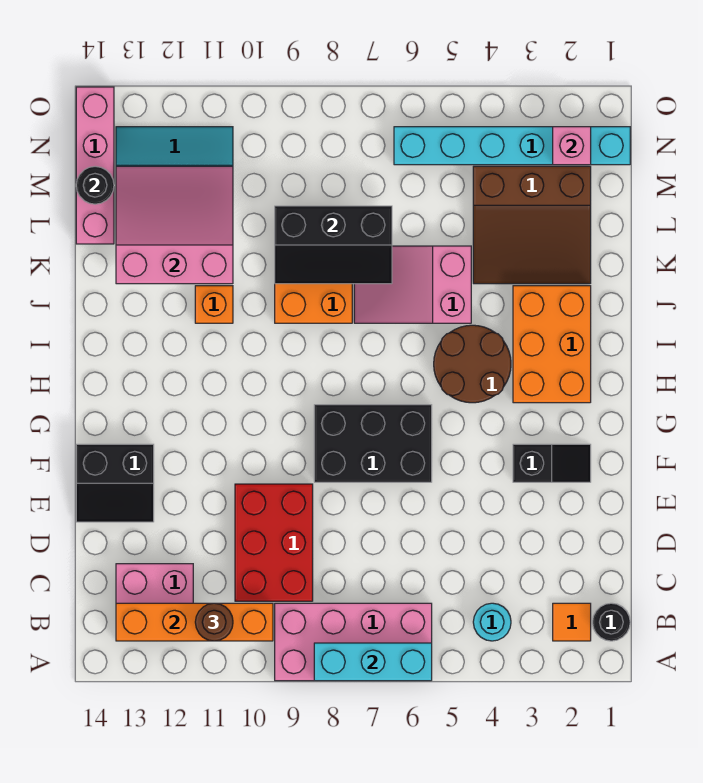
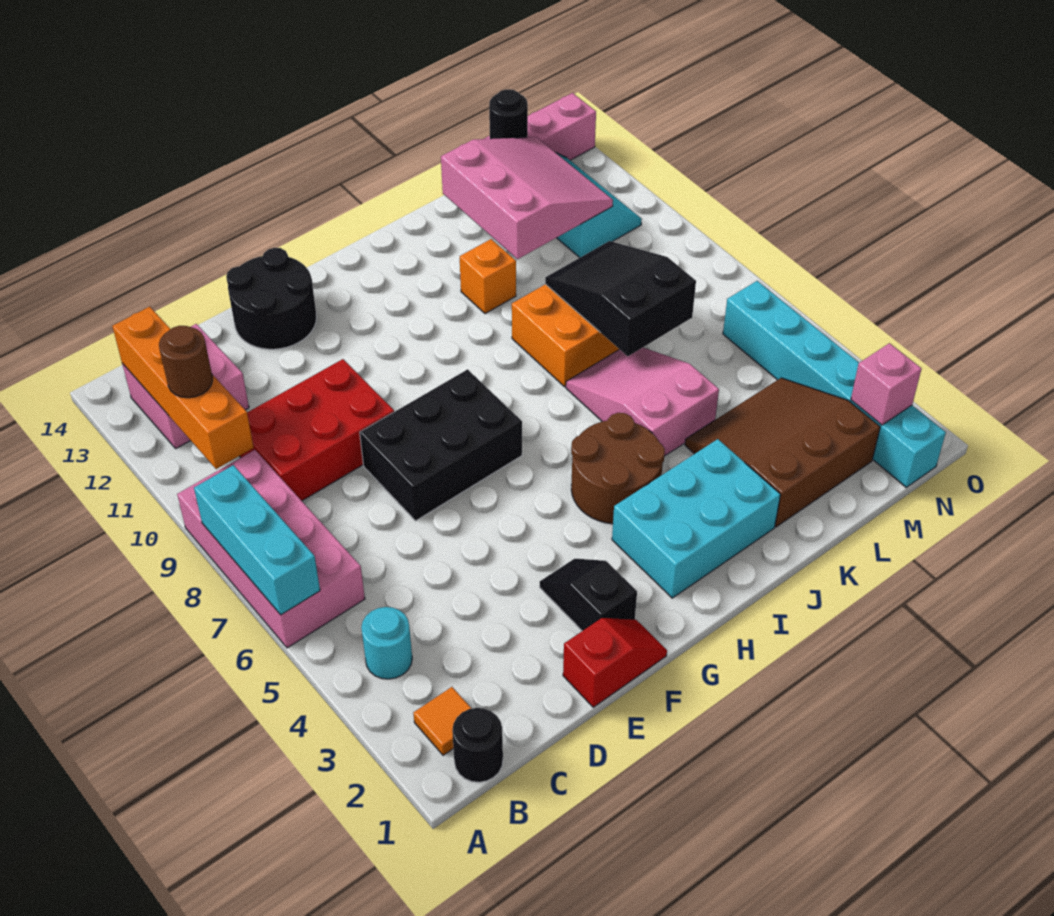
none -> red 1x2 slope [563,618,667,707]
black 2x2 slope [76,444,154,522] -> black 2x2 round brick [226,248,317,349]
black 1x2 slope [513,444,591,482] -> black 1x2 slope turned to [540,559,637,631]
black 2x3 brick [314,405,432,482] -> black 2x3 brick turned to [360,369,522,521]
orange 2x3 brick [513,286,591,403] -> cyan 2x3 brick [612,439,781,598]
brown 3x3 slope [473,166,591,284] -> brown 3x3 slope turned to [685,378,880,527]
black 2x3 slope [275,206,392,284] -> black 2x3 slope turned to [545,241,696,356]

